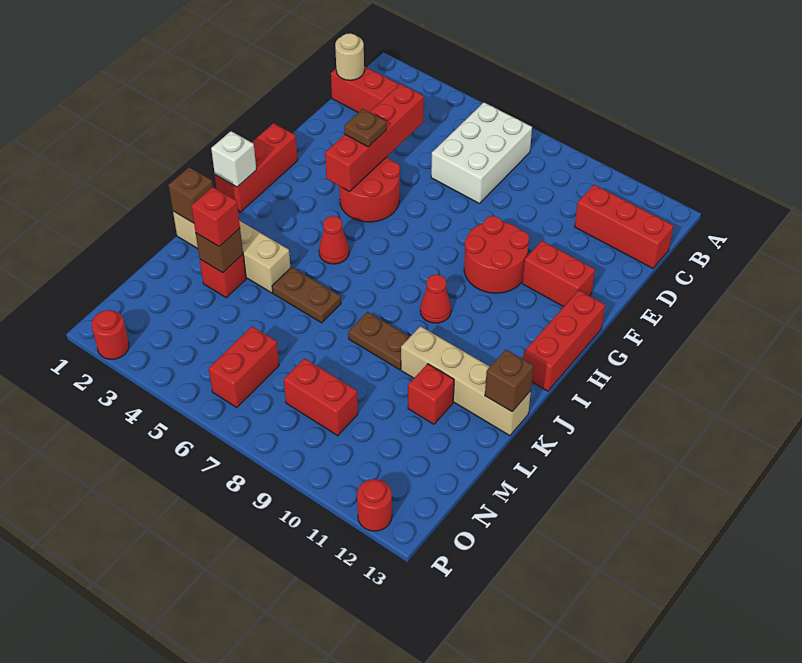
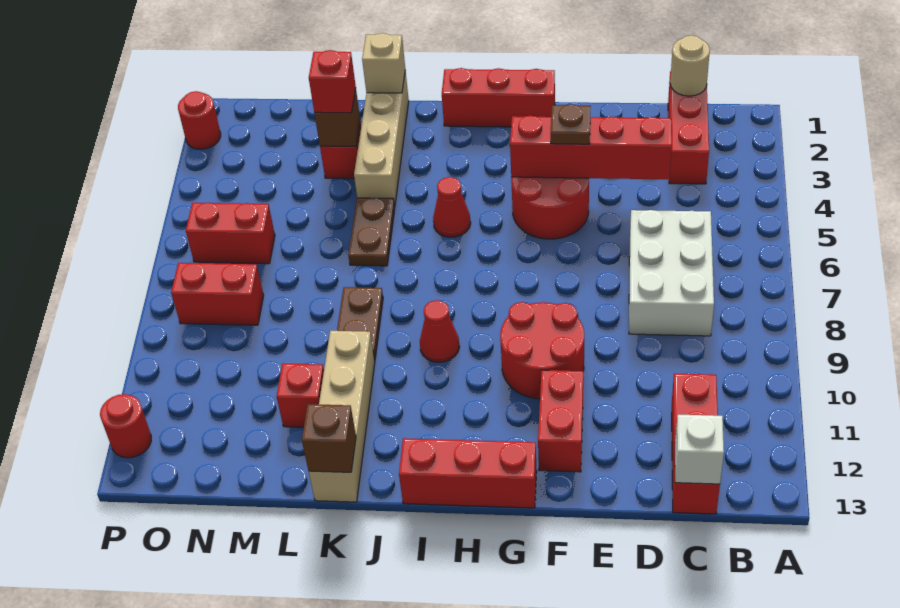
white 2x3 brick [431,103,532,203] -> white 2x3 brick turned to [629,210,714,336]
white 1x1 brick [211,131,256,187] -> white 1x1 brick moved to [675,415,724,484]
brown 1x1 brick [169,167,213,223] -> tan 1x1 brick [362,33,405,93]
red 1x2 brick [284,358,358,436] -> red 1x2 brick turned to [171,263,264,325]

